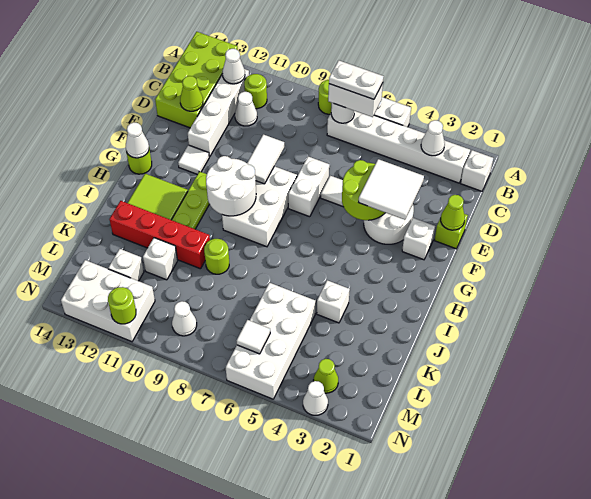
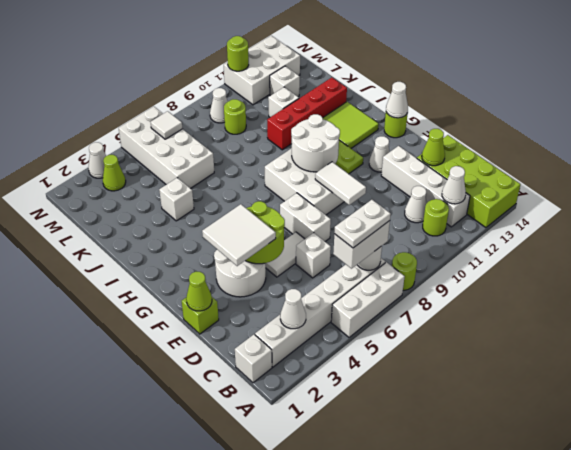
white 1x1 brick [402,218,435,260] -> white 1x1 brick moved to [296,233,331,278]
white 1x1 tile [178,145,209,174] -> white 1x1 cone [369,136,390,172]
lime 1x1 round brick [204,239,229,274] -> lime 1x1 round brick moved to [224,99,246,134]

